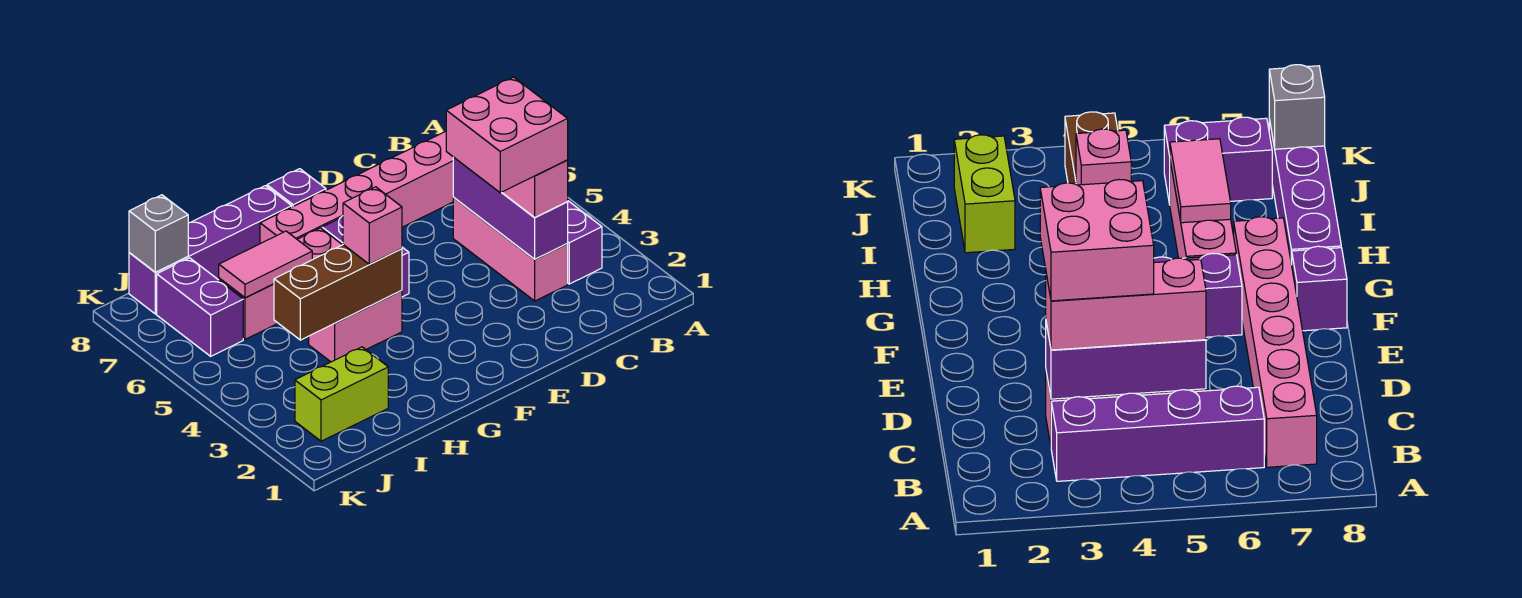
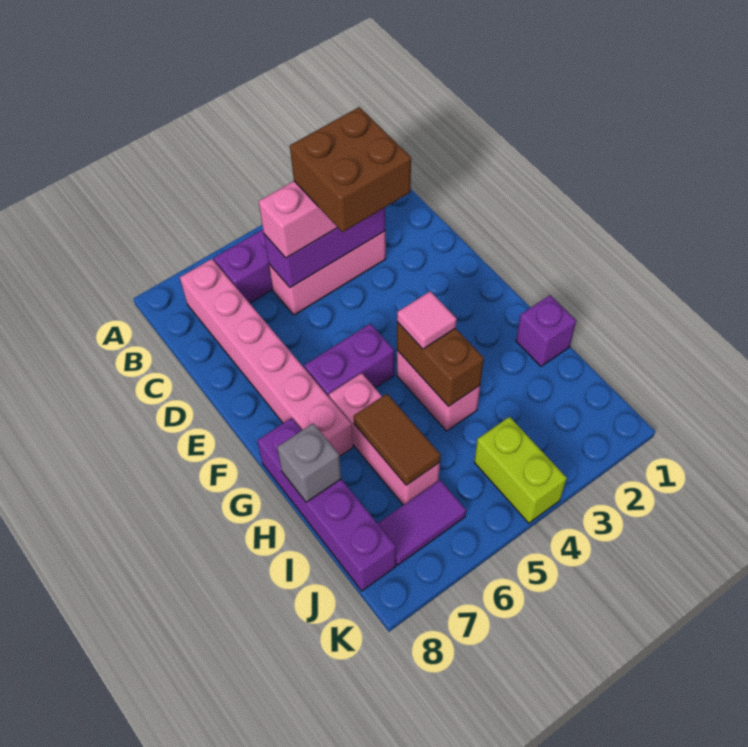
pink 2x2 brick [446,77,568,193] -> brown 2x2 brick [290,107,411,232]
purple 1x1 brick [267,169,326,207] -> purple 1x1 brick moved to [516,295,576,366]
brown 1x3 brick [274,245,402,340] -> brown 1x2 brick [397,322,484,407]
pink 1x1 brick [343,187,402,264] -> pink 1x1 tile [397,291,457,349]
pink 1x2 tile [219,231,312,298] -> brown 1x2 tile [354,394,441,485]
lime 1x2 brick [295,347,388,441] -> lime 1x2 brick moved to [474,417,567,523]
purple 1x2 brick [157,258,243,356] -> purple 1x2 tile [378,480,466,565]
grey 1x1 brick [129,195,188,272] -> grey 1x1 brick moved to [277,423,341,502]

